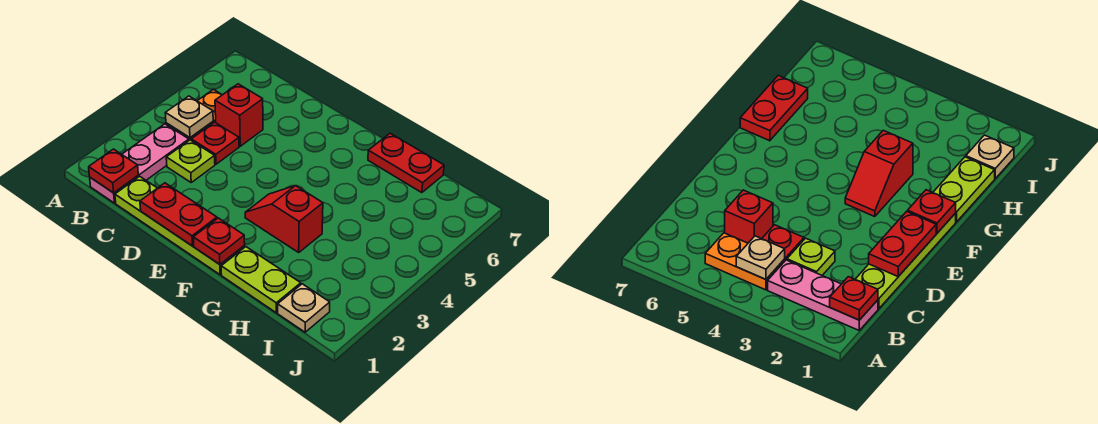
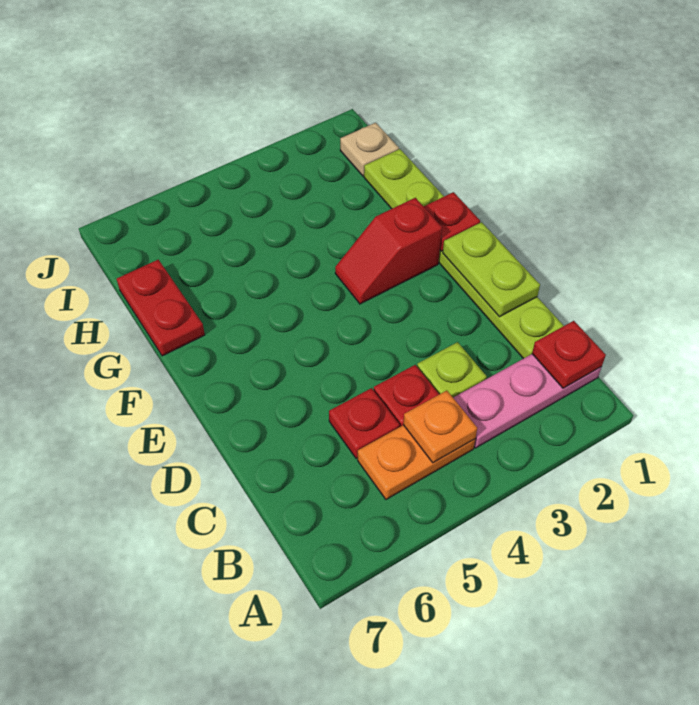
tan 1x1 plate [165,96,213,138] -> orange 1x1 plate [403,391,477,463]
red 1x1 brick [215,84,263,146] -> red 1x1 plate [329,388,400,458]
red 1x2 plate [140,183,217,246] -> lime 1x2 plate [443,222,540,317]
red 1x2 slope [245,186,323,252] -> red 1x2 slope turned to [335,198,442,304]

